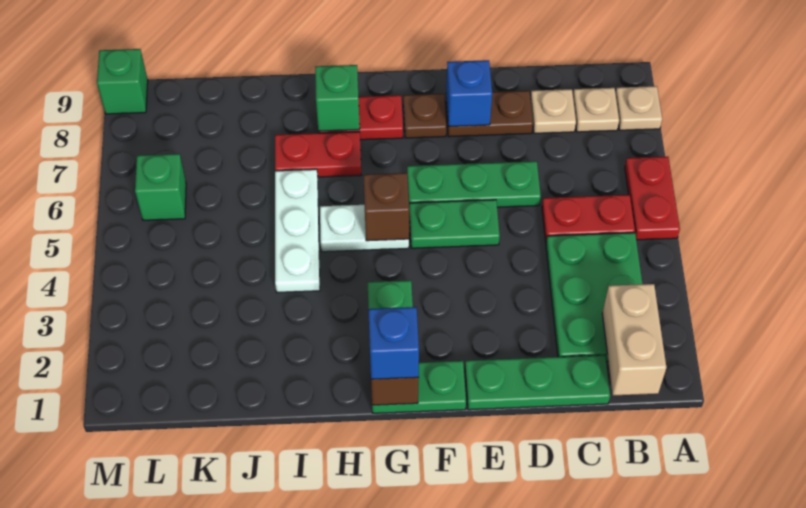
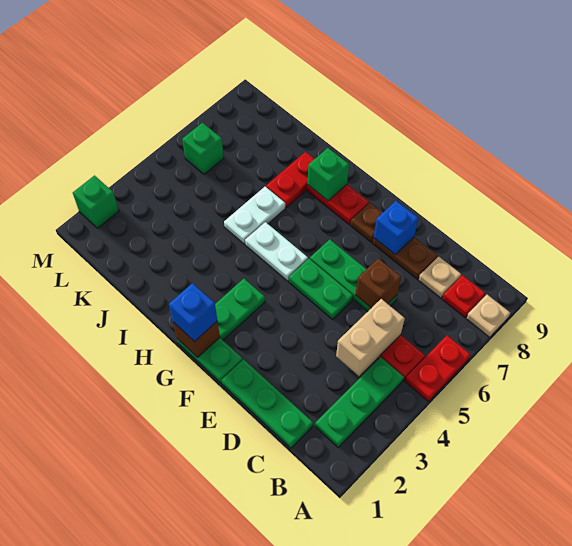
tan 1x2 brick [602,284,667,396] -> tan 1x2 brick moved to [336,299,405,376]
green 2x3 plate [546,233,642,361] -> green 1x3 plate [315,357,404,447]
tan 1x1 plate [573,88,619,132] -> red 1x1 plate [442,275,485,317]
brown 1x1 brick [363,173,409,241] -> brown 1x1 brick moved to [356,258,401,308]
red 1x2 plate [275,132,361,177] -> red 1x2 plate turned to [266,152,314,208]
white 1x3 plate [275,169,320,292] -> white 1x2 plate [224,187,285,244]
green 1x1 brick [97,49,148,114] -> green 1x1 brick moved to [73,176,119,228]

